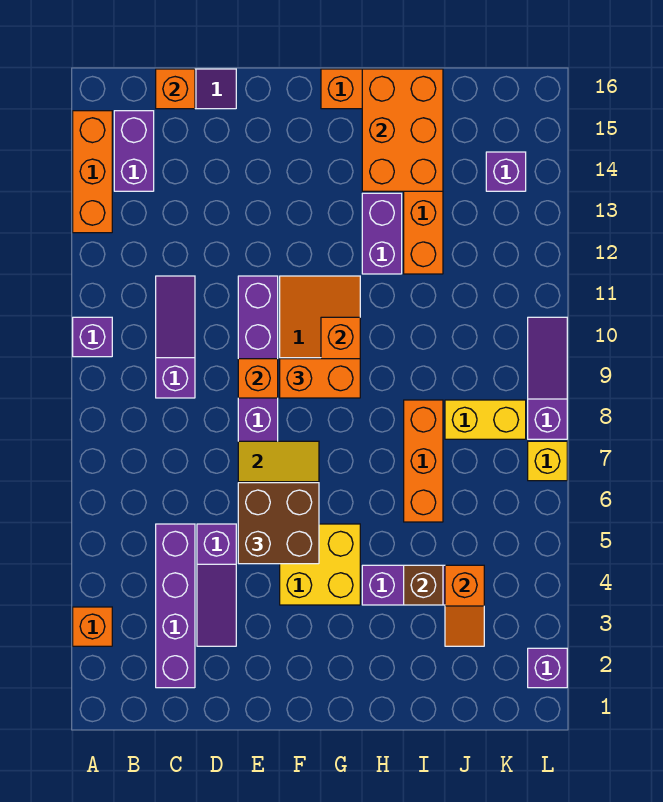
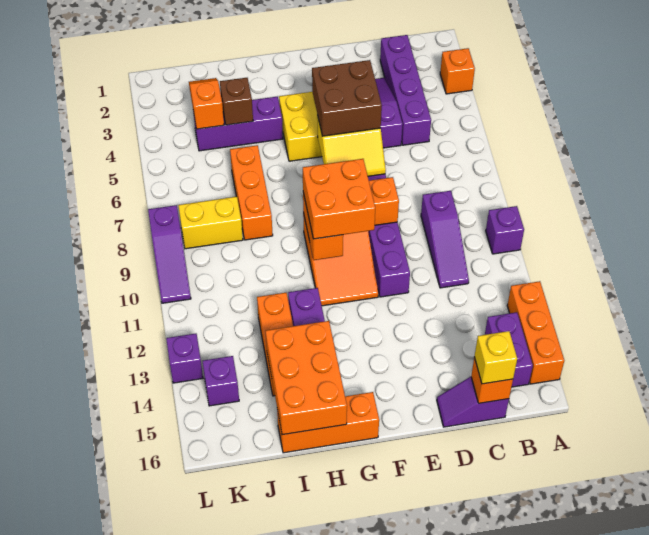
orange 1x2 brick [280,359,360,398] -> orange 2x2 brick [303,159,375,239]
purple 1x1 brick [528,648,567,688] -> purple 1x1 brick moved to [166,334,203,383]
yellow 1x1 brick [528,441,567,481] -> yellow 1x1 brick moved to [474,331,517,384]

